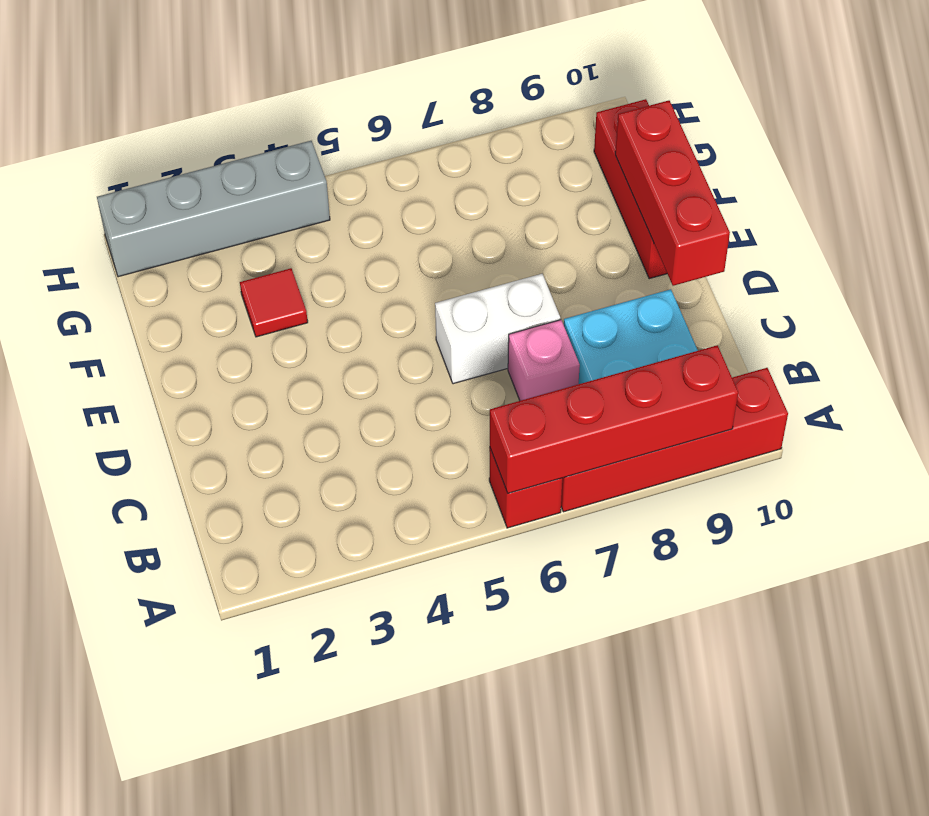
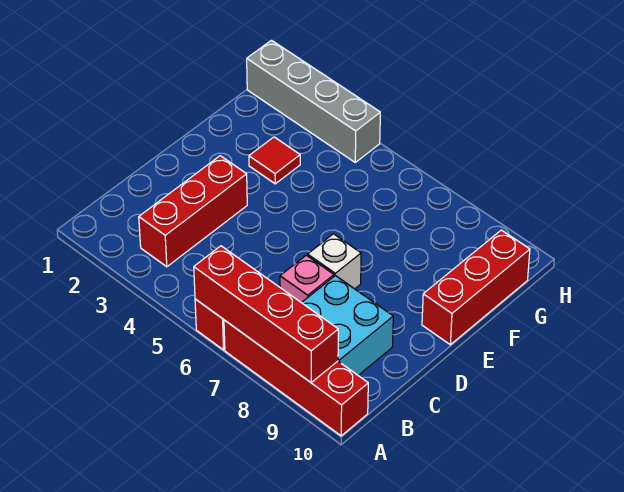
white 1x2 brick [435,274,560,384] -> white 1x1 brick [308,234,361,289]
red 1x3 brick [615,101,730,286] -> red 1x3 brick moved to [139,156,247,267]

